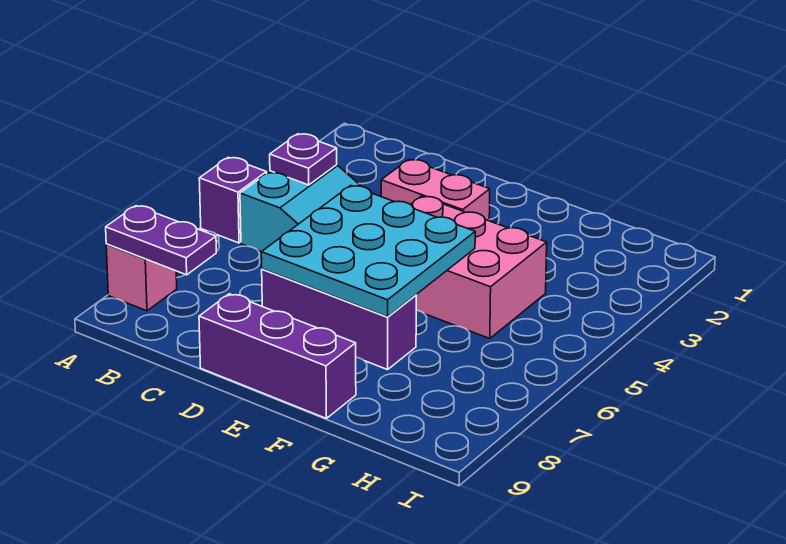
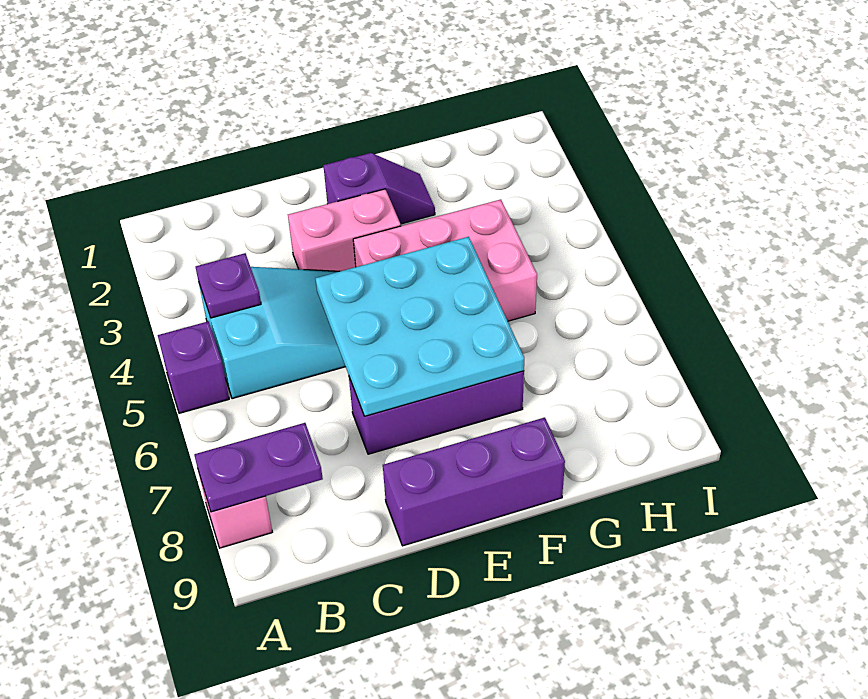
none -> purple 1x2 slope [323,153,435,224]

